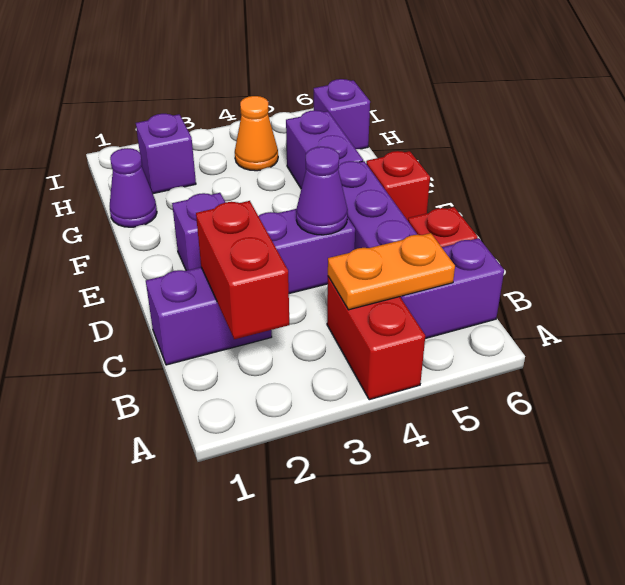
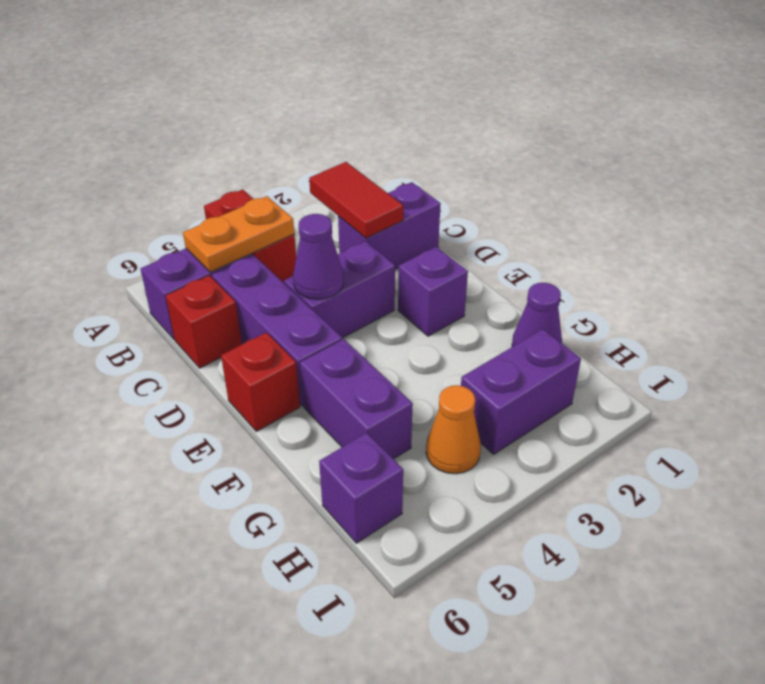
red 1x2 brick [196,201,289,339] -> red 1x2 tile [309,162,403,238]
purple 1x1 brick [136,114,196,194] -> purple 1x2 brick [461,329,581,454]

